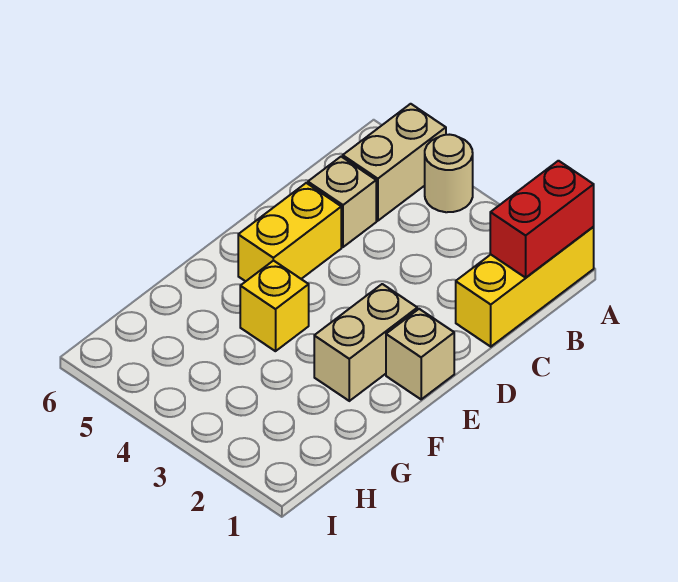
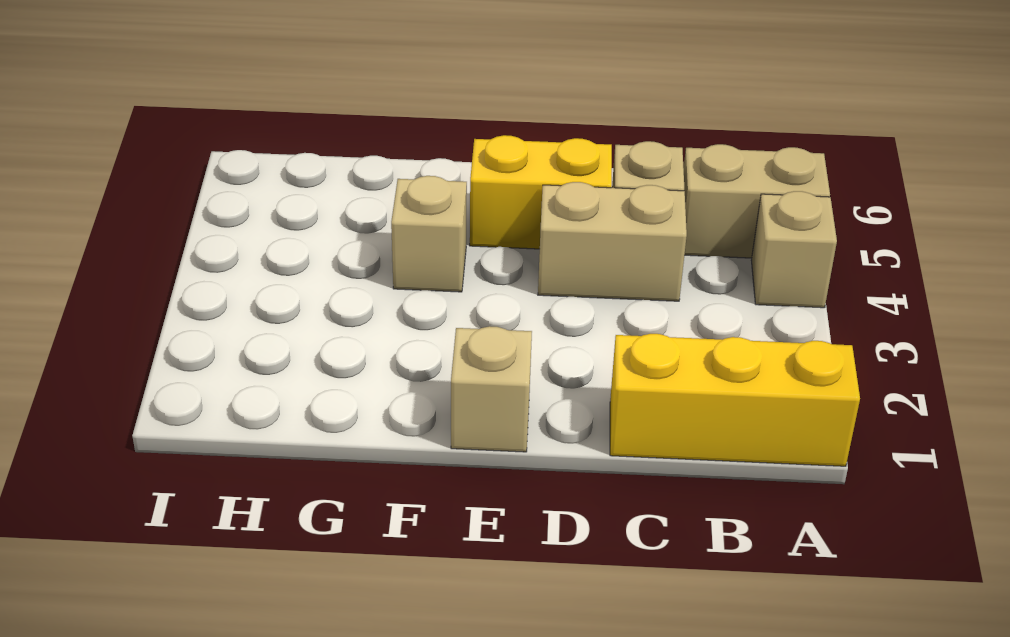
red 1x2 brick [490,161,594,278] -> none
tan 1x1 round brick [425,135,473,212] -> tan 1x1 brick [751,191,837,308]
tan 1x2 brick [314,284,417,401] -> tan 1x2 brick moved to [538,182,687,301]
yellow 1x1 brick [240,260,309,351] -> tan 1x1 brick [391,176,467,292]

